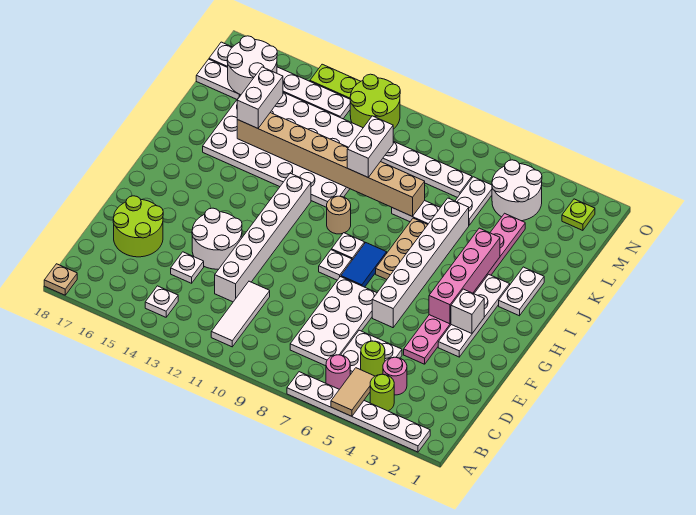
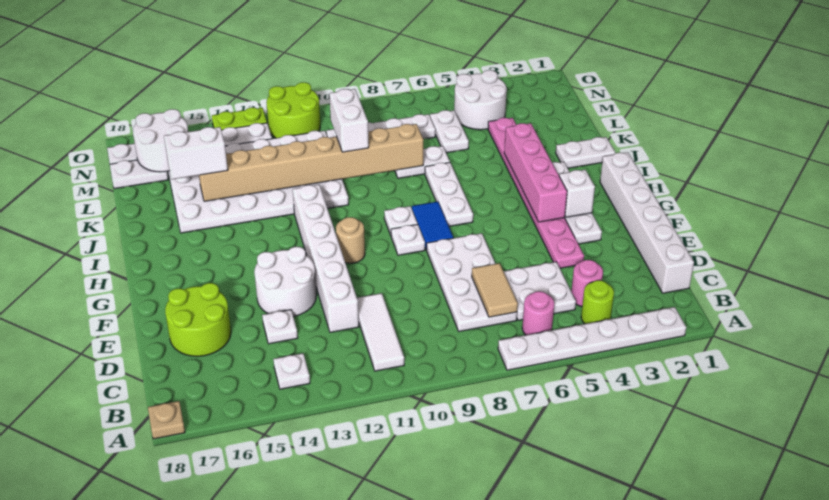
tan 1x2 tile [331,368,375,416] -> tan 1x2 tile moved to [472,263,518,317]
lime 1x1 round brick [361,341,385,376] -> none
white 1x6 brick [372,198,469,328] -> white 1x6 brick moved to [600,152,694,293]
tan 1x3 plate [376,218,428,279] -> white 1x3 plate [425,162,473,226]
white 1x2 plate [499,267,544,316] -> white 1x2 plate turned to [556,137,615,168]
tan 1x1 round brick [327,196,351,234] -> tan 1x1 round brick moved to [336,217,365,263]
white 1x2 brick [237,67,283,128] -> white 1x2 brick turned to [164,127,228,179]
lime 1x1 plate [562,199,595,230] -> none

